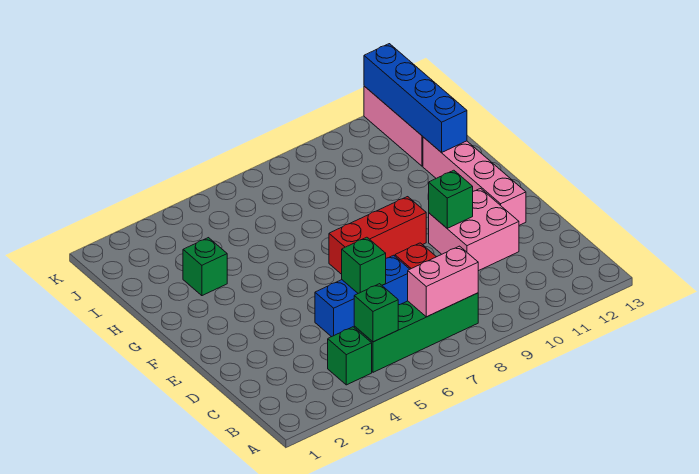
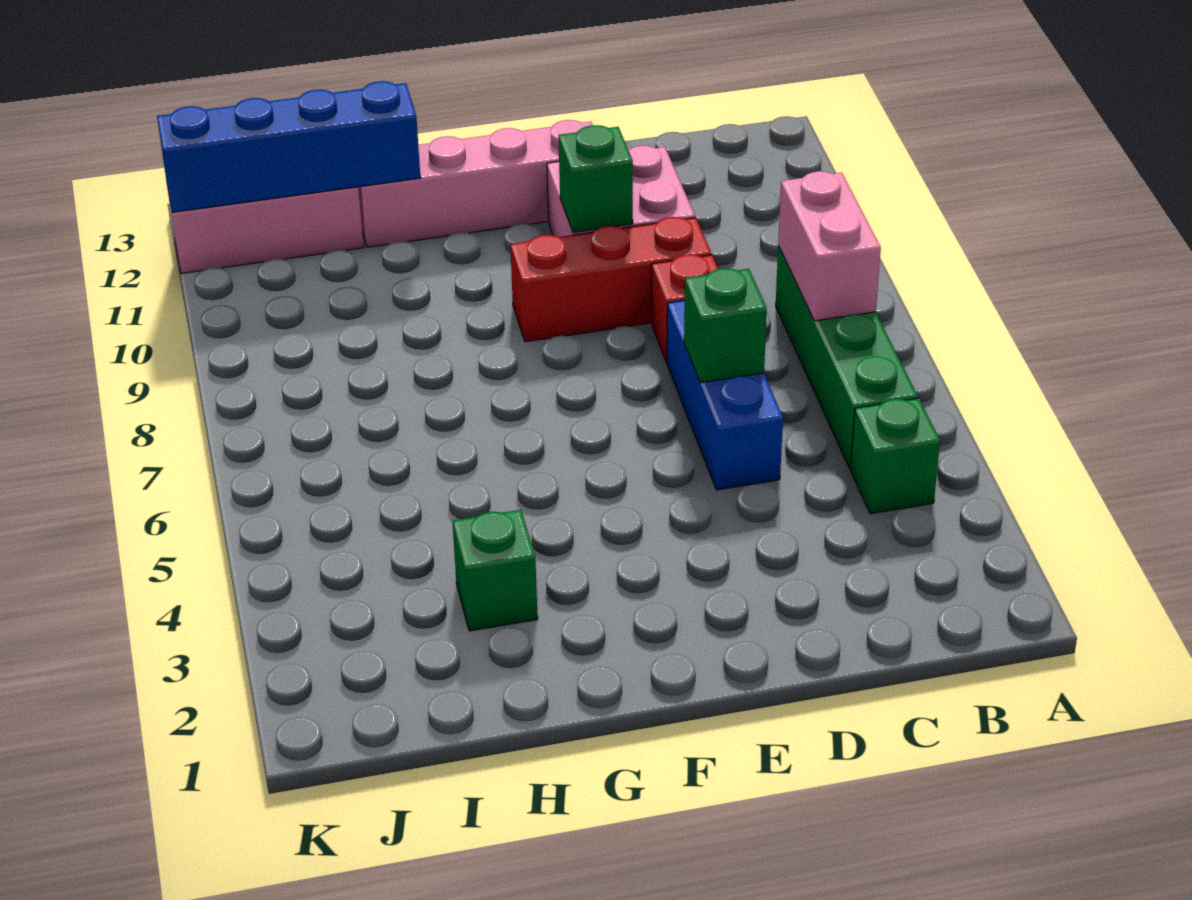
green 1x1 brick [354,284,398,342] -> none
red 1x3 brick [329,197,426,274] -> red 1x3 brick turned to [510,217,711,342]

